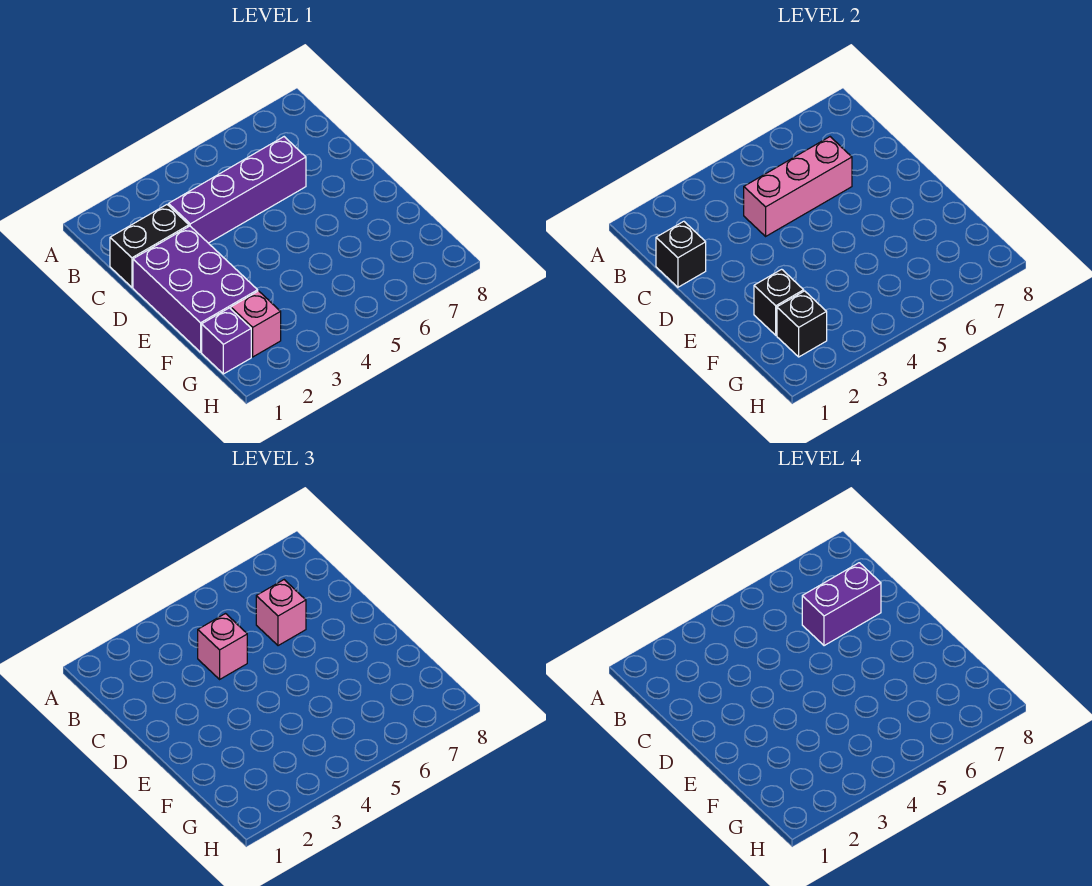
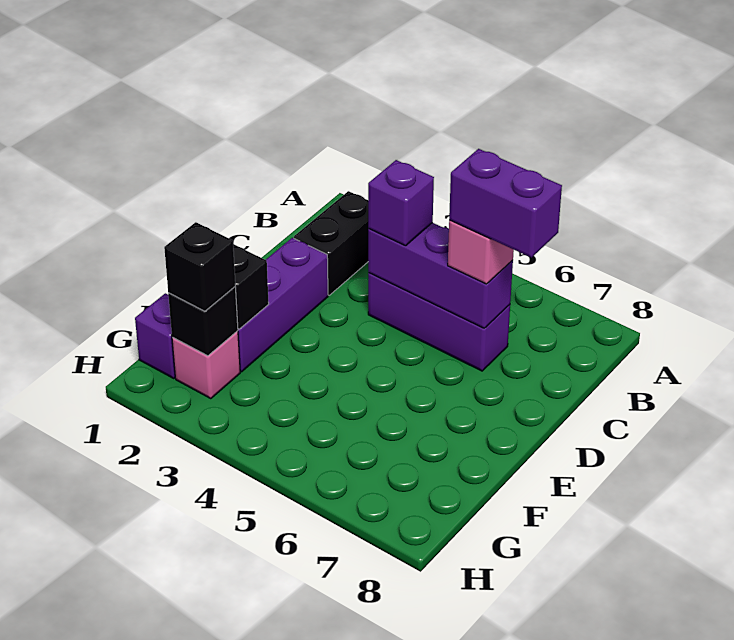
black 1x2 brick [110,205,189,287] -> black 1x2 brick turned to [294,191,369,295]
black 1x1 brick [656,221,706,287] -> black 1x1 brick moved to [164,222,235,311]
purple 1x4 brick [169,137,306,243] -> purple 1x3 brick [368,273,510,371]
pink 1x3 brick [744,137,852,236] -> purple 1x3 brick [368,223,513,328]
pink 1x1 brick [198,614,247,679] -> purple 1x1 brick [368,160,434,246]
purple 2x3 brick [133,226,258,352] -> purple 1x3 brick [238,238,328,372]

